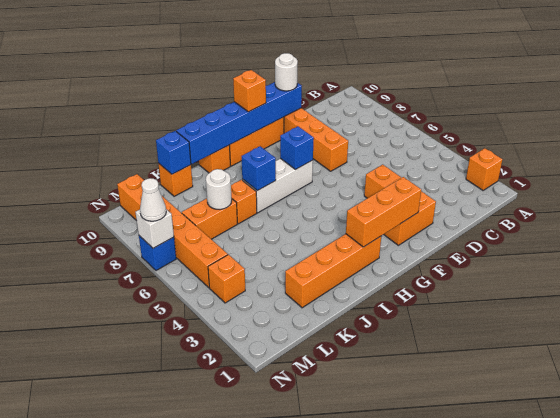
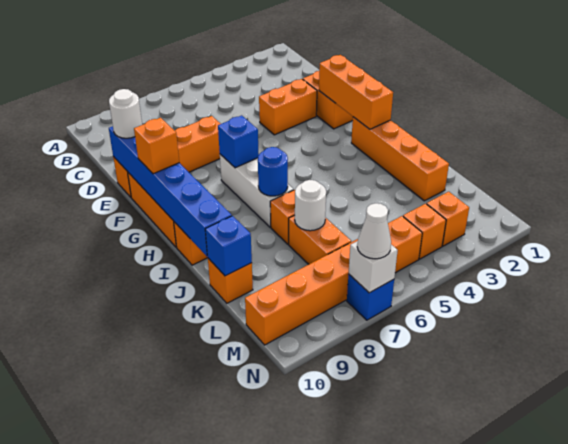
orange 1x1 brick [466,148,502,190] -> orange 1x1 brick moved to [427,192,469,246]
blue 1x1 brick [242,146,276,191] -> blue 1x1 round brick [258,147,288,196]

